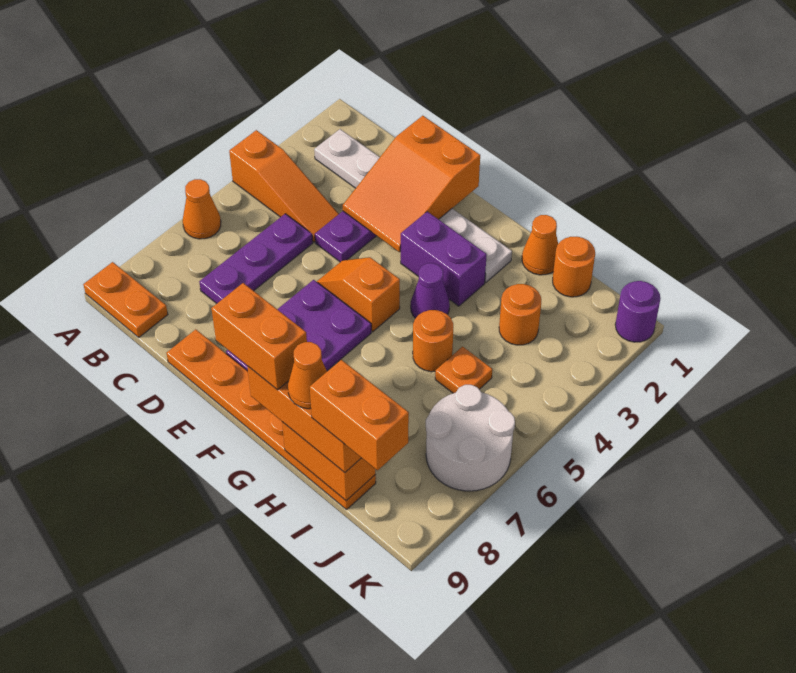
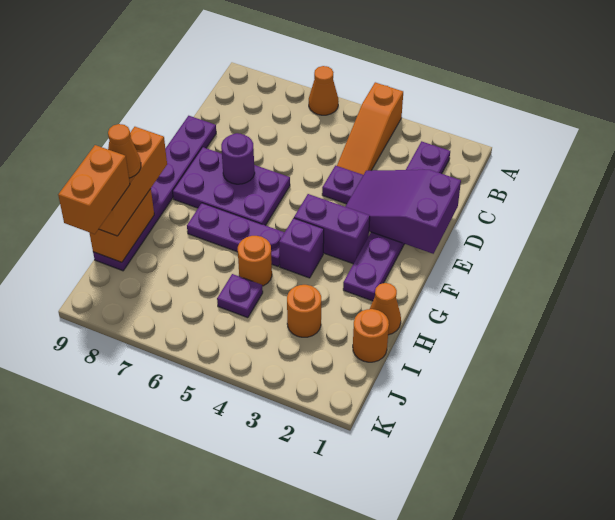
orange 1x2 plate [83,262,168,337] -> none
white 1x6 plate [314,129,512,282] -> purple 1x6 plate [343,141,450,301]
purple 1x3 plate [199,214,313,303] -> purple 1x3 plate moved to [187,203,284,266]
orange 2x3 slope [343,116,480,252] -> purple 2x3 slope [345,170,461,254]
orange 1x6 plate [167,329,376,510] -> purple 1x6 plate [93,116,216,271]
orange 1x2 slope [317,257,400,332] -> none
purple 1x2 brick [401,212,487,306] -> purple 1x2 brick turned to [294,194,370,264]
orange 1x2 brick [211,283,307,390] -> none
purple 1x1 cone [411,263,450,318] -> purple 1x1 brick [279,218,324,278]
orange 1x1 plate [435,347,492,393] -> purple 1x1 plate [217,274,263,318]
white 2x2 round brick [426,385,515,491] -> none
purple 1x1 round brick [615,281,661,342] -> purple 1x1 round brick moved to [221,133,255,184]

